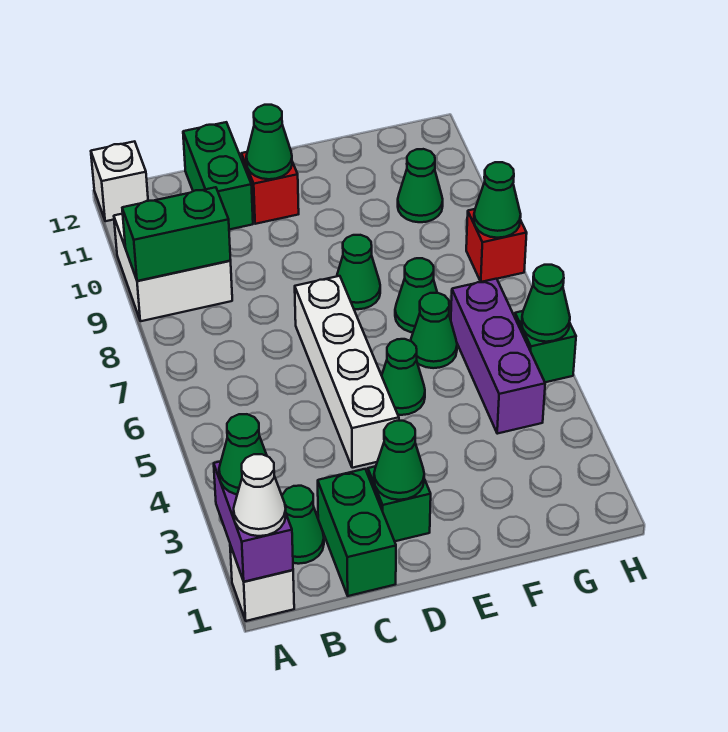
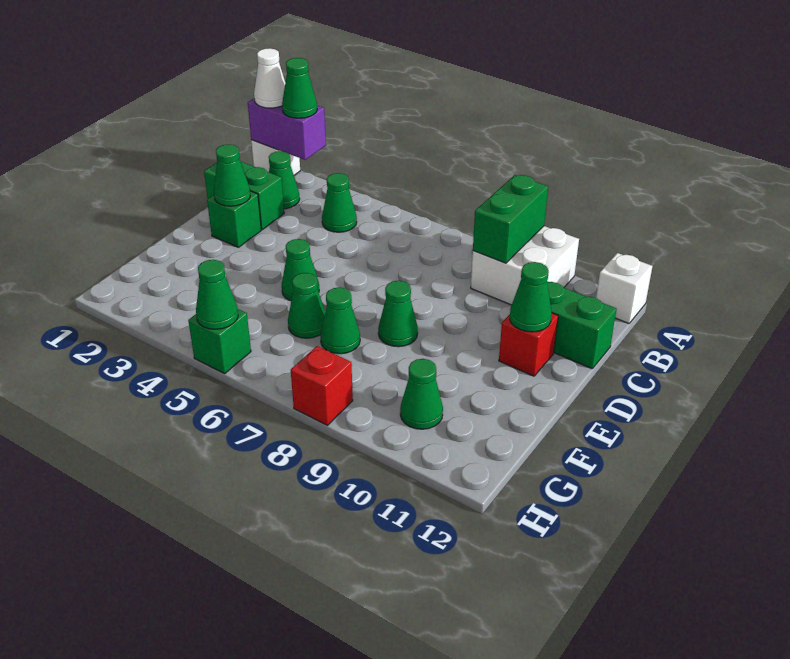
white 1x4 brick [295,276,399,468] -> none
purple 1x3 brick [451,279,545,434] -> none
green 1x1 cone [474,162,521,238] -> green 1x1 cone moved to [322,173,357,232]

